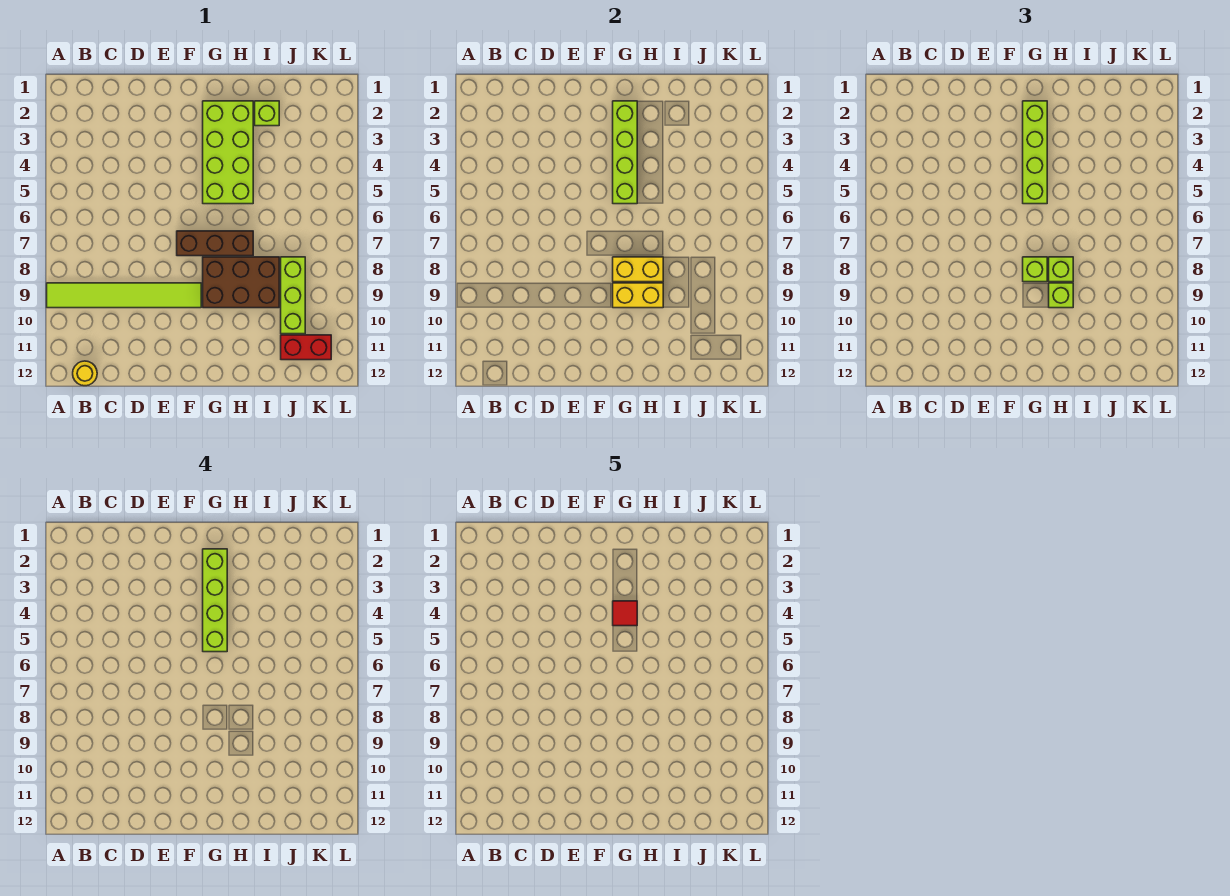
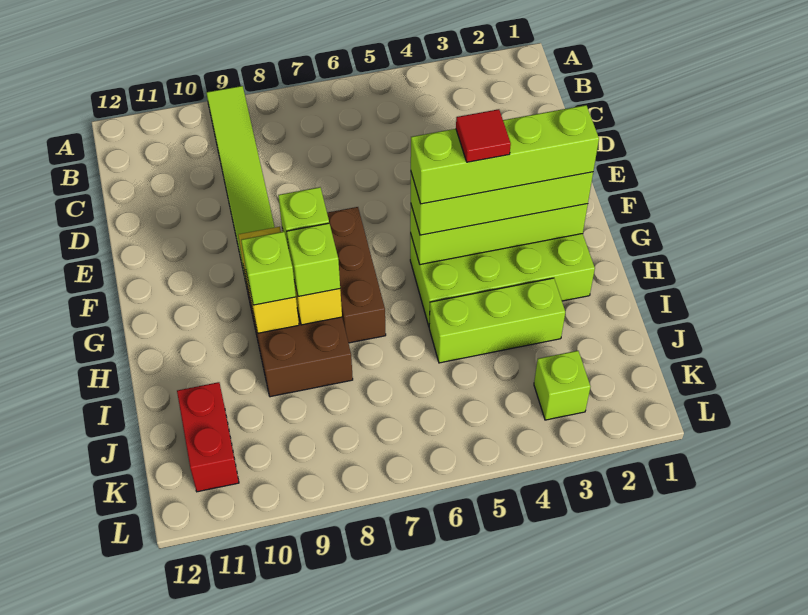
yellow 1x1 round brick [73,361,97,386] -> none
lime 1x1 brick [255,101,279,126] -> lime 1x1 brick moved to [534,351,590,420]
lime 1x3 brick [281,257,305,334] -> lime 1x3 brick moved to [429,278,565,363]

